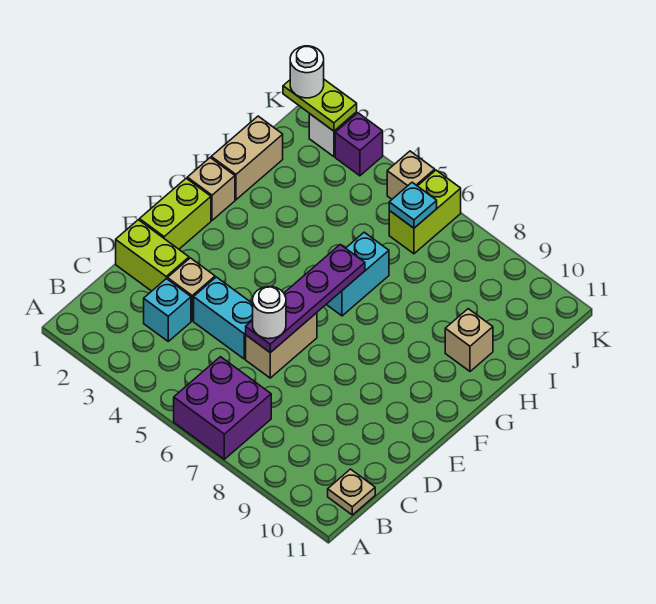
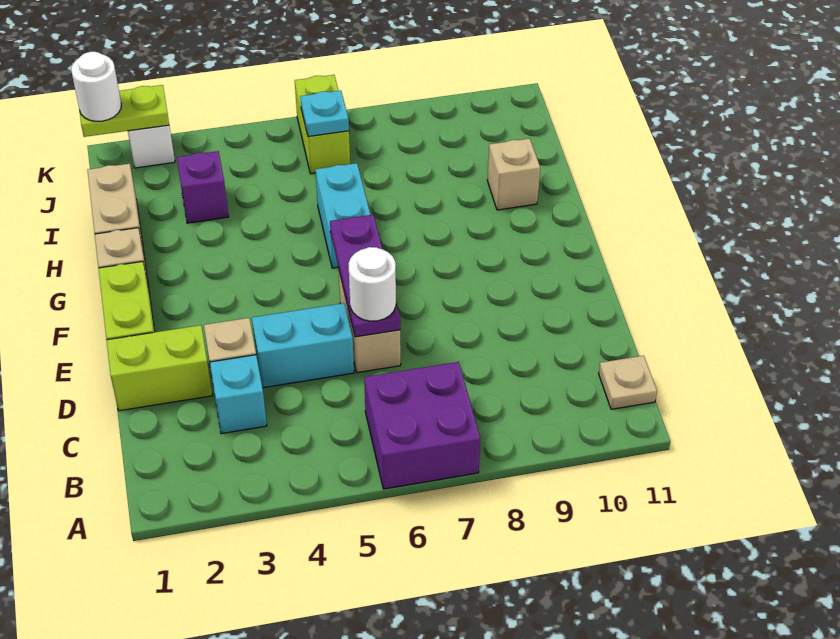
purple 1x4 plate [246,245,365,353] -> purple 1x3 plate [330,215,400,337]
purple 1x1 brick [335,113,383,176] -> purple 1x1 brick moved to [177,151,229,223]
tan 1x1 brick [387,151,435,199] -> none

